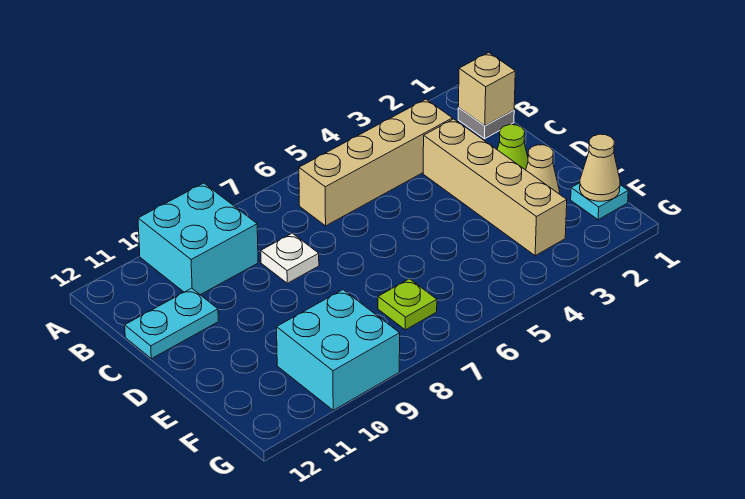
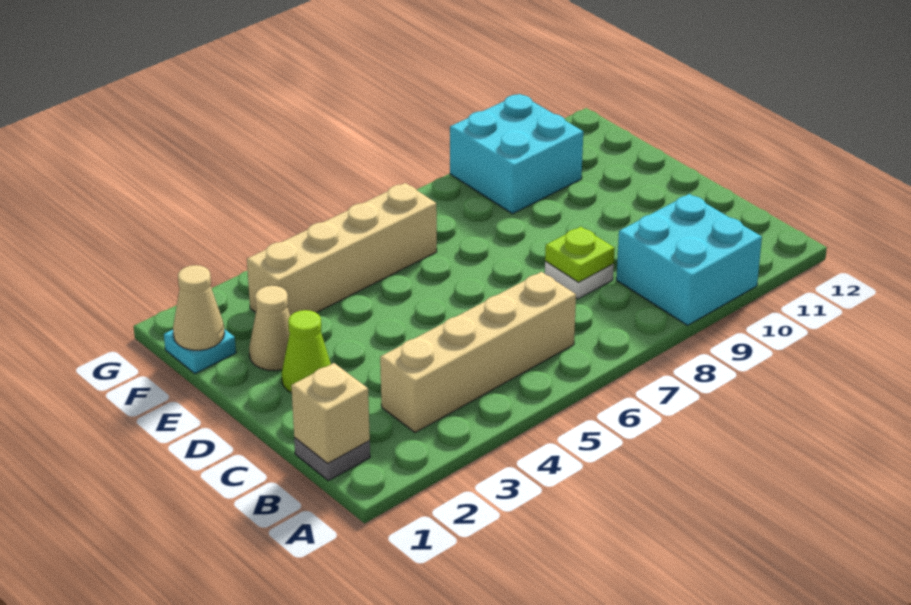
tan 1x4 brick [423,119,567,256] -> tan 1x4 brick turned to [247,183,437,315]
cyan 1x2 plate [125,288,218,359] -> none
lime 1x1 plate [378,279,437,330] -> lime 1x1 plate moved to [545,227,615,282]

